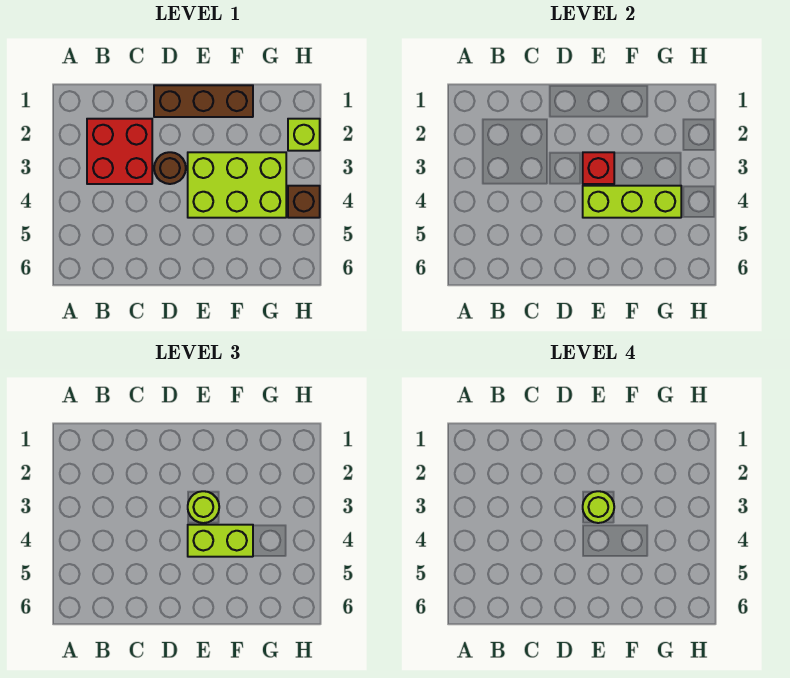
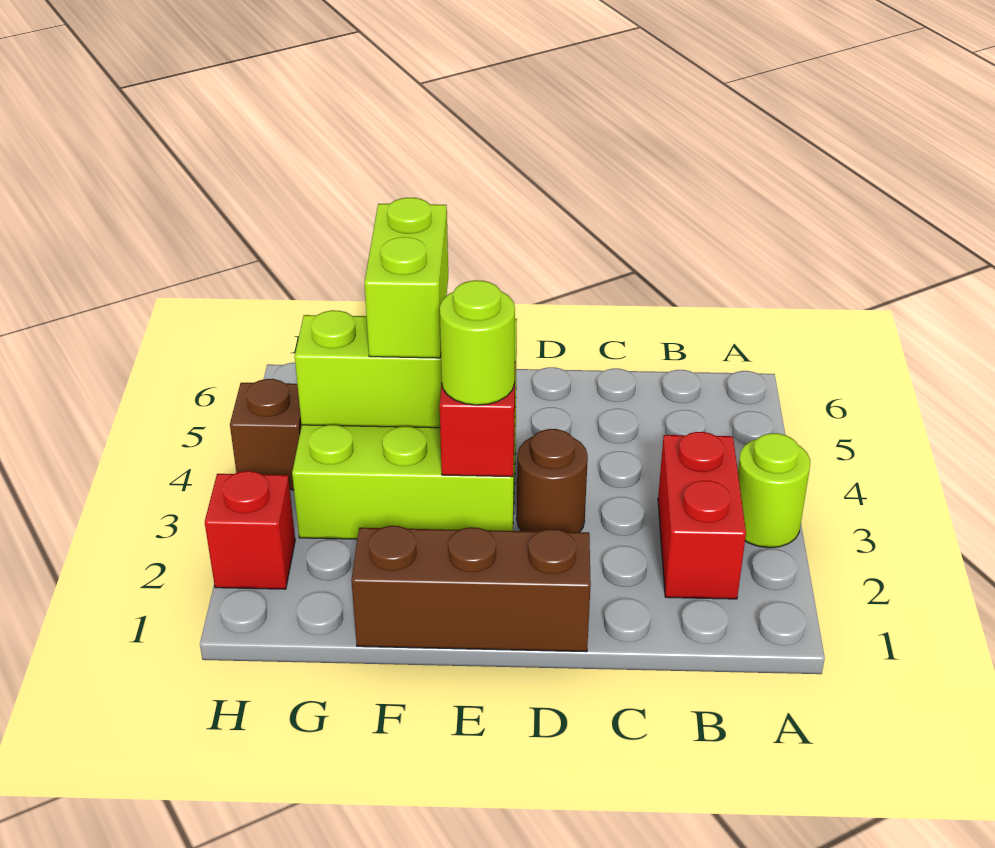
red 2x2 brick [87,119,152,184] -> red 1x2 brick [658,432,746,599]
lime 1x1 round brick [583,491,614,523] -> lime 1x1 round brick moved to [738,433,810,548]
lime 1x2 brick [188,525,253,557] -> lime 1x2 brick turned to [364,198,448,358]
lime 1x1 brick [288,119,320,151] -> red 1x1 brick [205,471,295,589]

